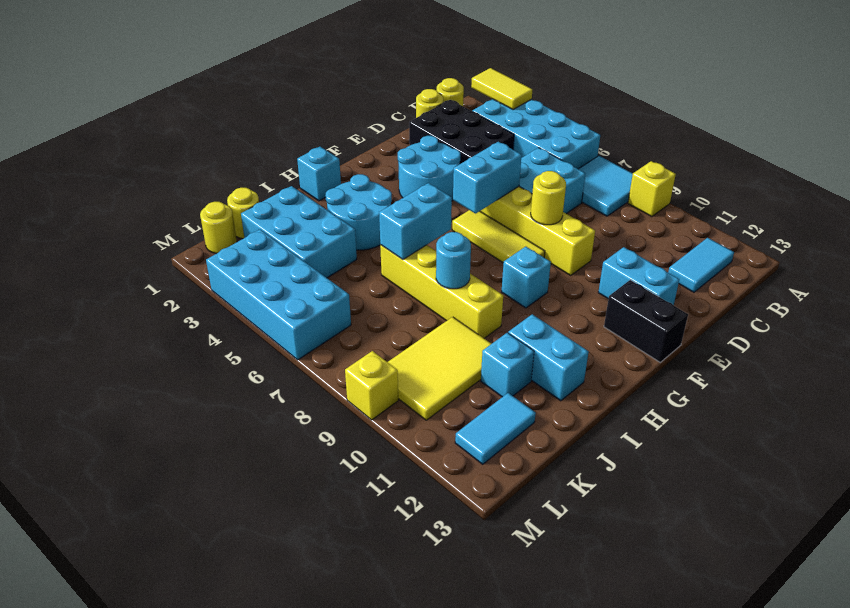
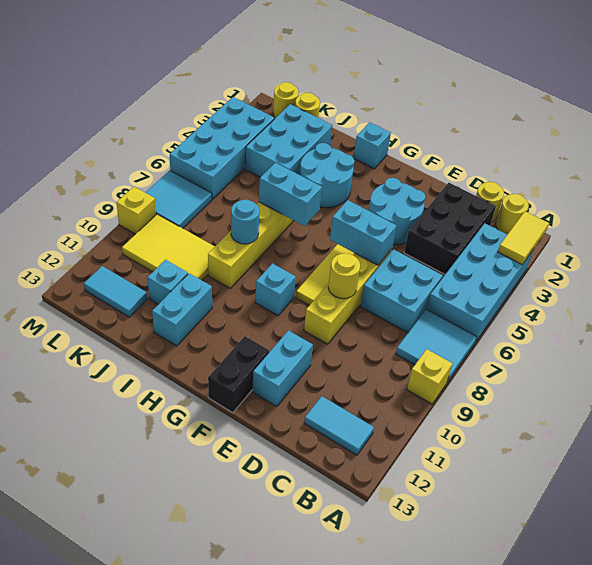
none -> cyan 2x2 tile [145,170,212,228]

